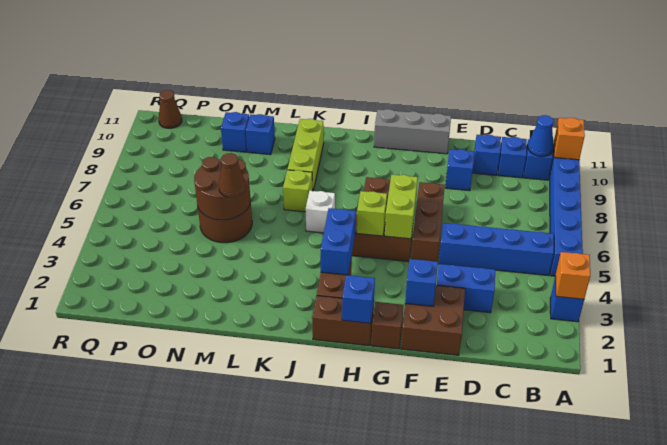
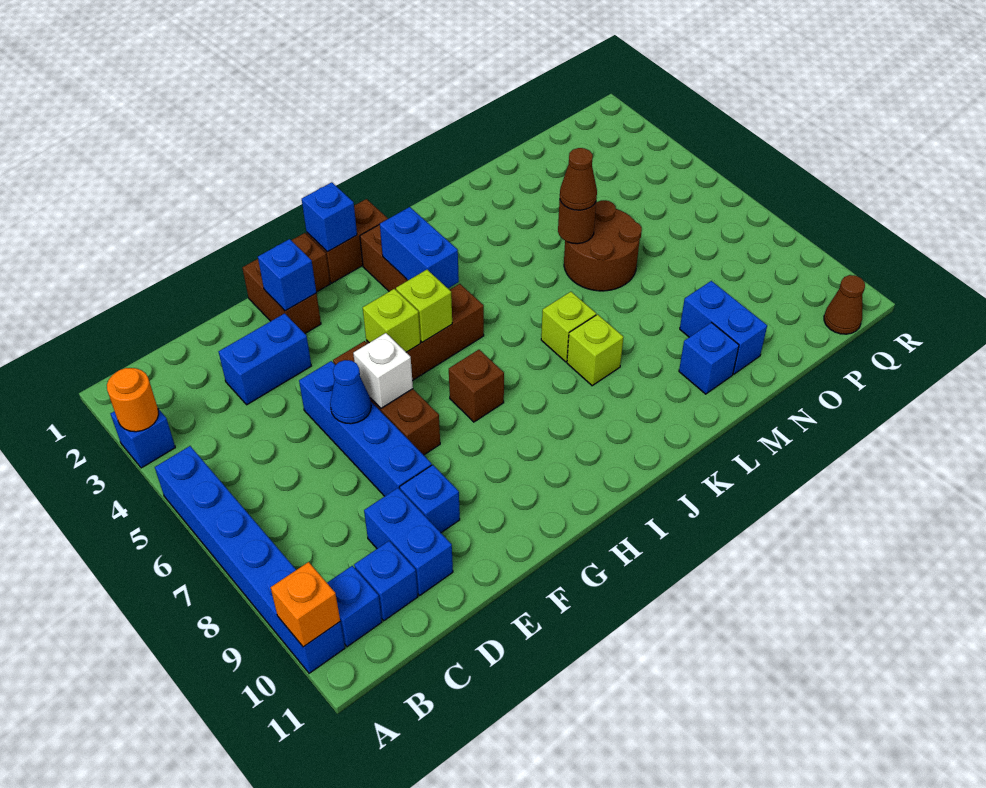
orange 1x1 brick [555,252,590,299] -> orange 1x1 round brick [107,368,159,432]
blue 1x4 brick [439,223,554,276] -> blue 1x4 brick turned to [299,361,432,496]
blue 1x1 cone [528,115,554,156] -> blue 1x1 cone moved to [330,360,371,424]
blue 1x1 brick [473,135,501,175] -> blue 1x2 brick [364,488,453,595]
brown 2x2 brick [401,285,465,355] -> brown 1x2 brick [242,259,321,333]
grey 1x3 brick [374,109,451,154] -> none
lime 1x2 brick [385,175,418,239] -> lime 1x1 brick [363,289,420,352]
white 1x1 brick [306,191,335,233] -> white 1x1 brick moved to [353,333,413,408]
lime 1x3 brick [288,119,324,191] -> lime 1x1 brick [567,314,623,386]
brown 2x2 round brick [194,157,251,220] -> brown 1x1 round brick [558,200,596,244]
blue 1x1 brick [221,112,249,152] -> blue 1x2 brick [680,281,767,374]

